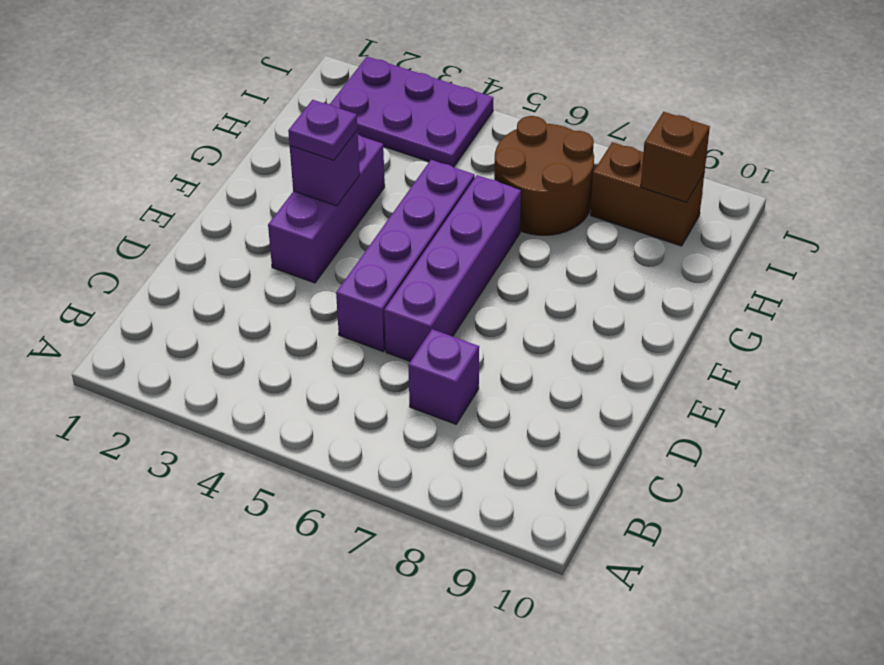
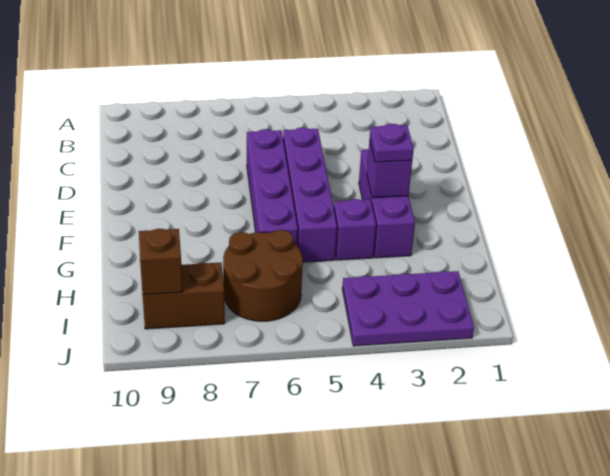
purple 1x1 brick [408,329,479,424] -> purple 1x1 brick moved to [334,199,376,260]

